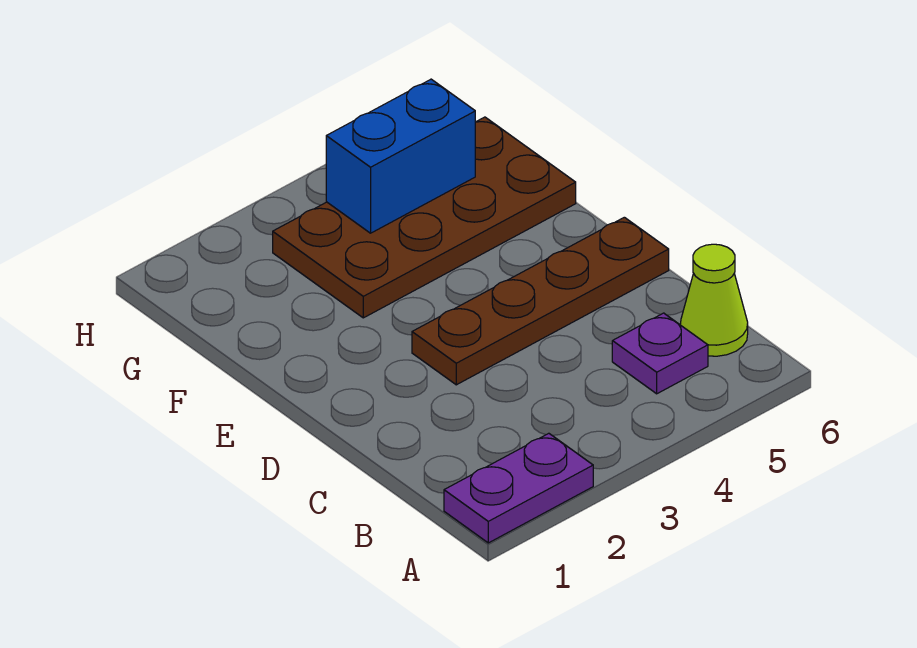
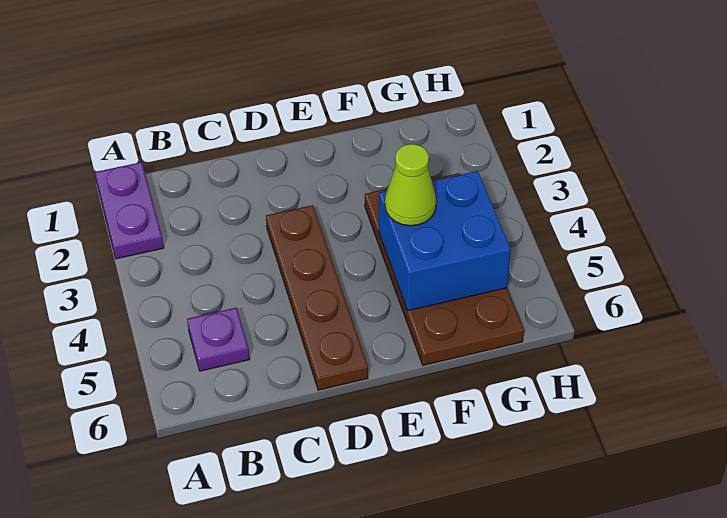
lime 1x1 cone [680,244,748,356] -> lime 1x1 cone moved to [385,144,436,226]
blue 1x2 brick [326,79,475,233] -> blue 2x2 brick [379,171,511,311]

